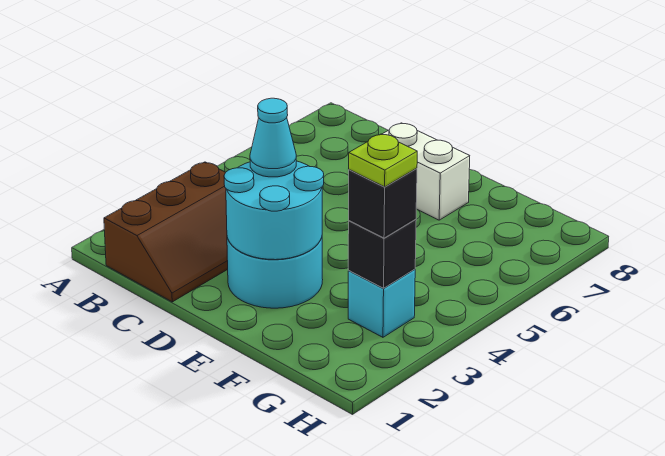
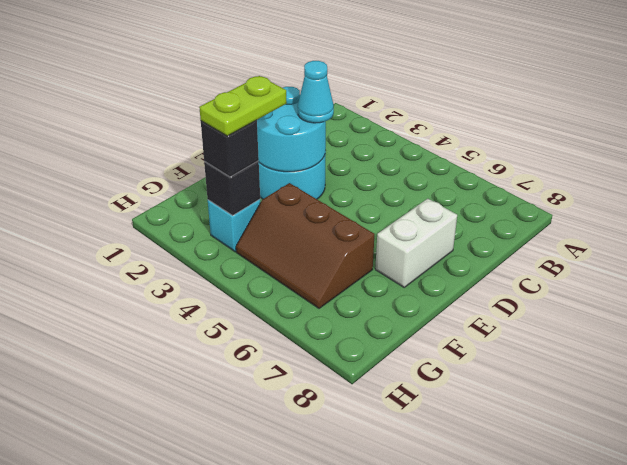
brown 2x3 slope [104,162,228,302] -> brown 2x3 slope moved to [236,183,375,308]
lime 1x1 plate [349,134,417,187] -> lime 1x2 plate [199,76,287,136]

